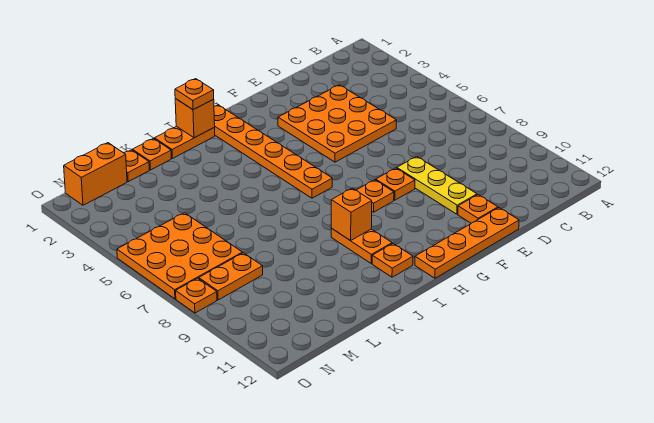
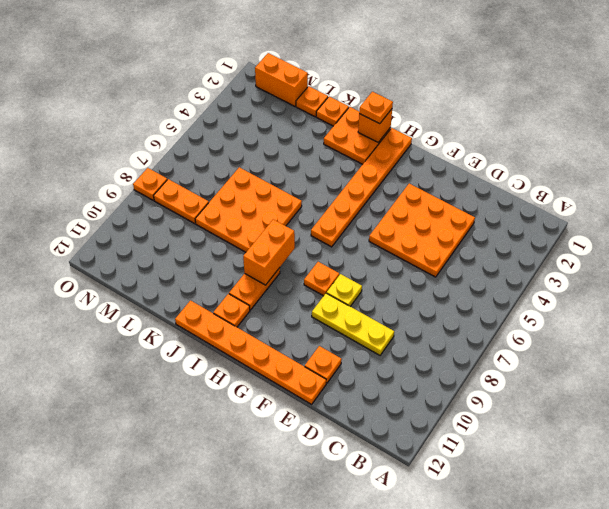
yellow 1x3 plate [397,156,477,214] -> yellow 1x3 plate turned to [312,293,394,355]
orange 1x4 plate [415,208,519,278] -> orange 1x6 plate [175,301,326,404]
orange 1x1 plate [376,168,415,200] -> yellow 1x1 plate [327,274,362,306]
orange 1x2 plate [155,126,215,158] -> orange 2x2 plate [324,107,391,164]
orange 1x1 brick [331,188,372,241] -> orange 1x2 brick [243,219,295,285]
orange 3x3 plate [117,213,242,299] -> orange 3x3 plate moved to [195,167,302,252]

